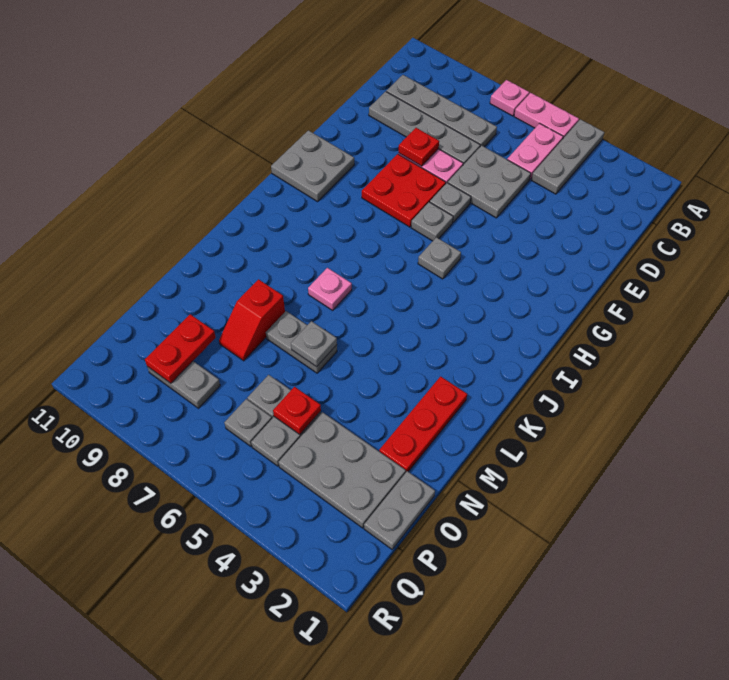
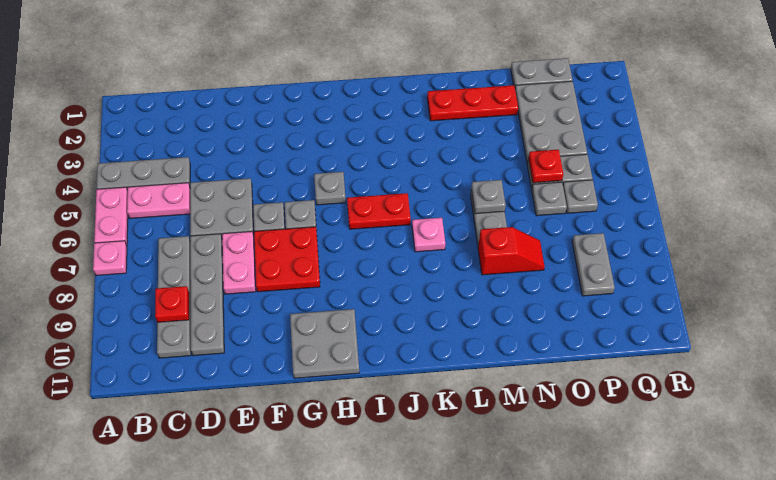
red 1x1 plate [399,128,439,166] -> red 1x1 plate moved to [155,286,189,322]
red 1x2 plate [145,314,216,383] -> red 1x2 plate moved to [347,193,411,229]

